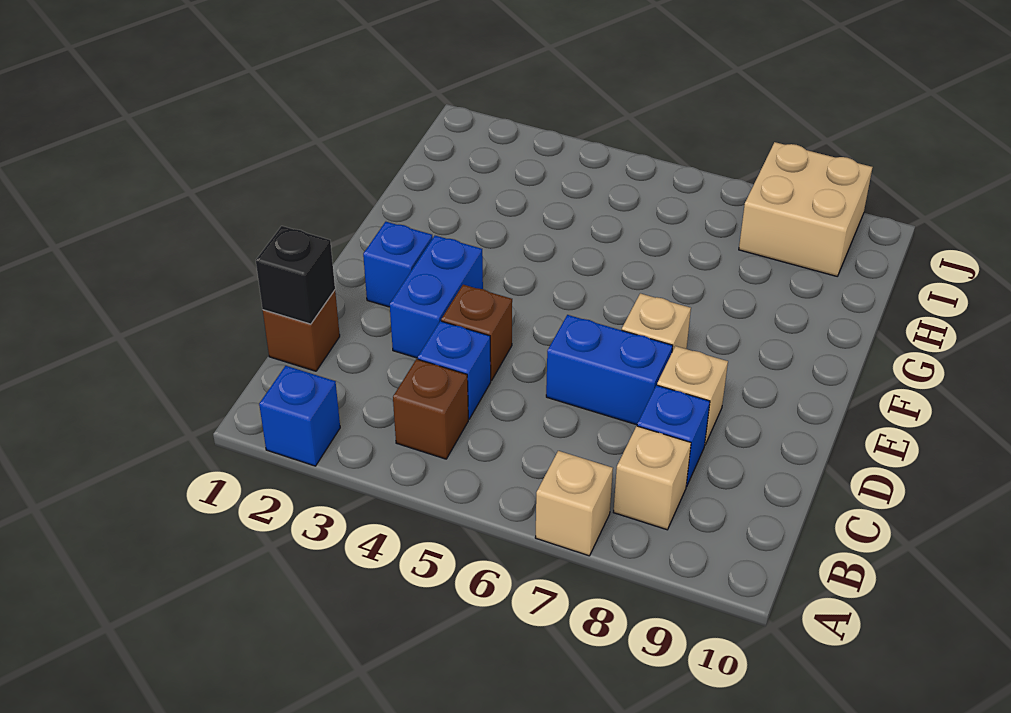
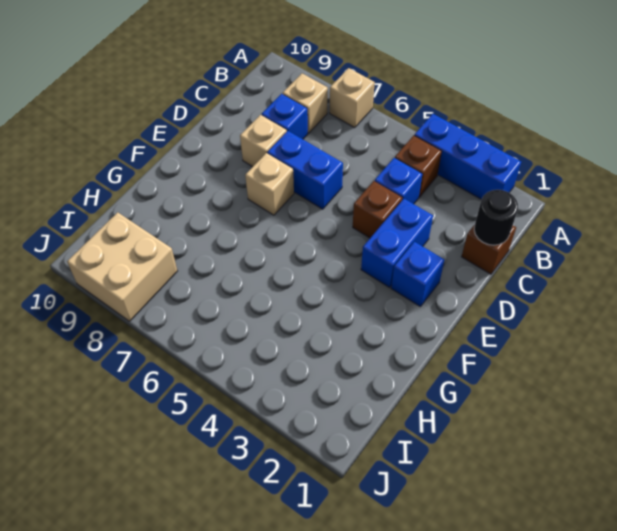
blue 1x1 brick [259,366,340,466] -> blue 1x3 brick [414,114,521,199]
black 1x1 brick [256,226,335,324] -> black 1x1 round brick [474,190,518,245]

